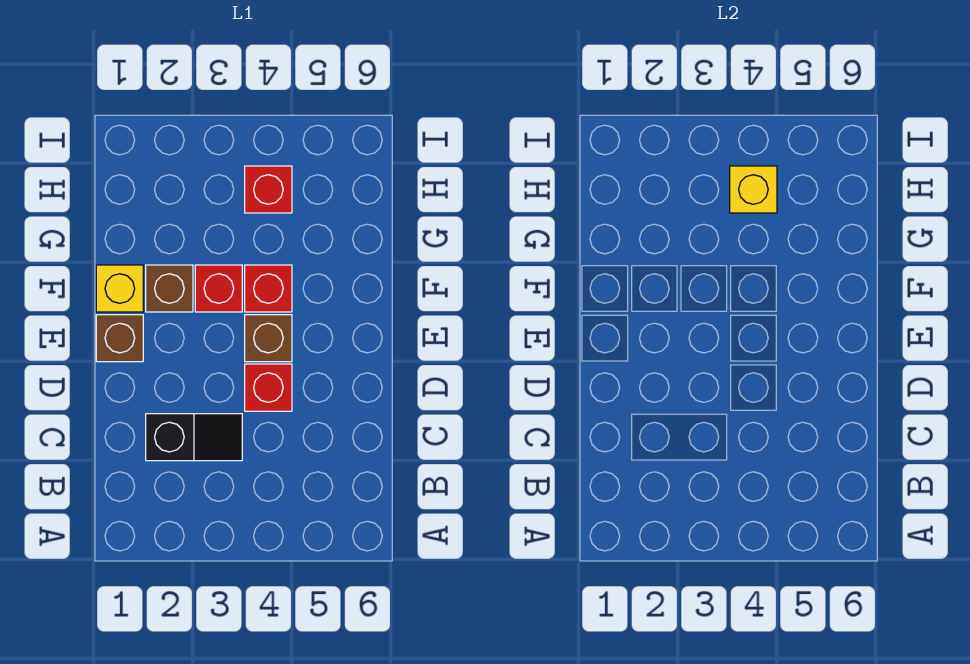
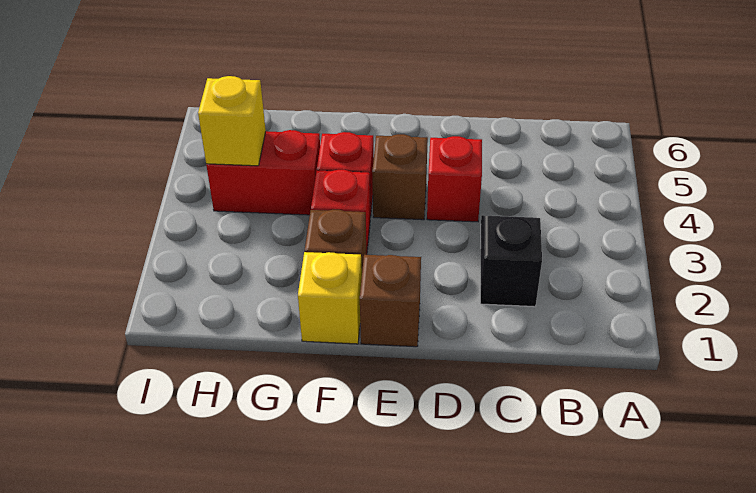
red 1x1 brick [245,166,292,213] -> red 1x2 brick [206,130,320,215]

